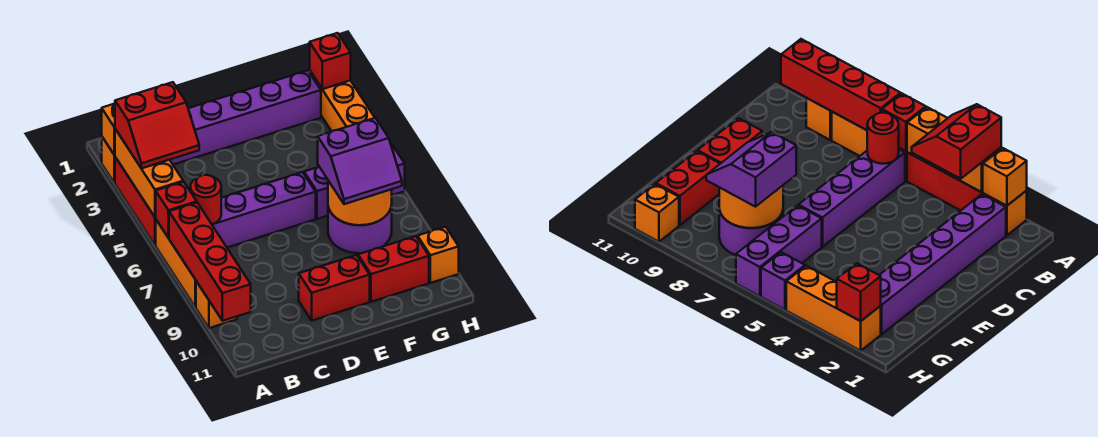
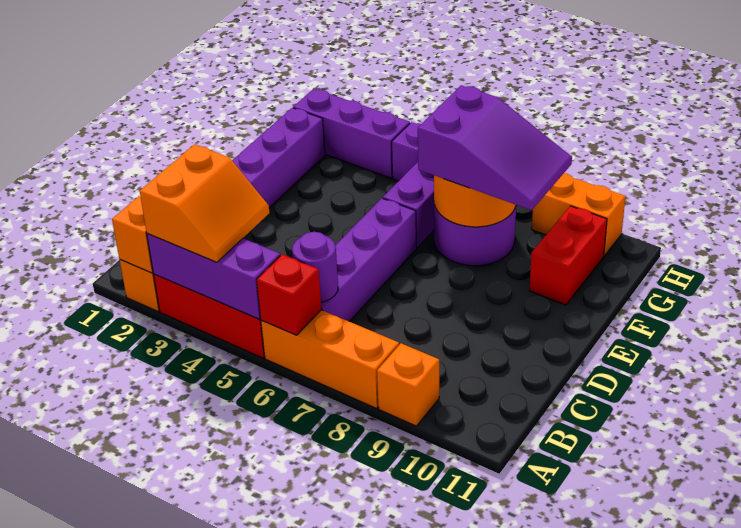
orange 1x3 brick [115,129,183,217] -> purple 1x3 brick [147,233,281,319]
red 2x2 slope [115,82,199,168] -> orange 2x2 slope [140,144,269,262]
red 1x4 brick [169,203,251,321] -> none
red 1x1 round brick [190,175,221,224] -> purple 1x1 round brick [292,232,338,302]
red 1x2 brick [299,255,370,320] -> none
purple 2x2 slope [318,118,402,204] -> purple 2x3 slope [418,85,572,210]
orange 1x3 brick [310,71,375,131] -> purple 1x3 brick [293,89,410,178]
red 1x1 brick [310,33,351,89] -> none
orange 1x1 brick [418,227,459,283] -> orange 1x2 brick [532,173,626,256]

